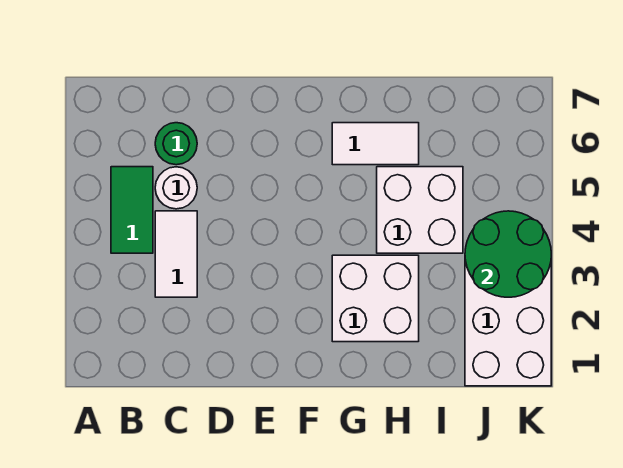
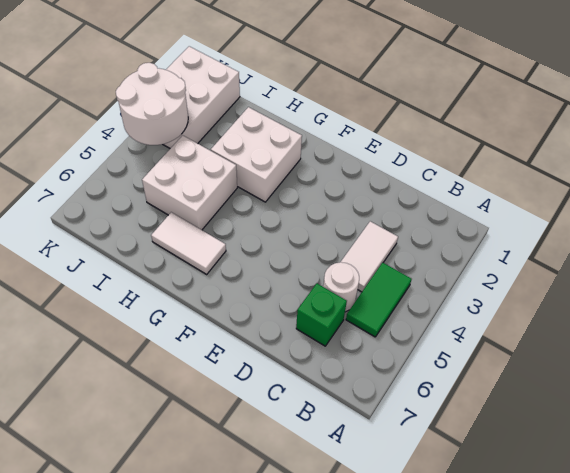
green 1x1 round brick [155,123,197,165] -> green 1x1 brick [296,283,347,346]
green 2x2 round brick [465,211,551,297] -> white 2x2 round brick [116,63,188,145]

